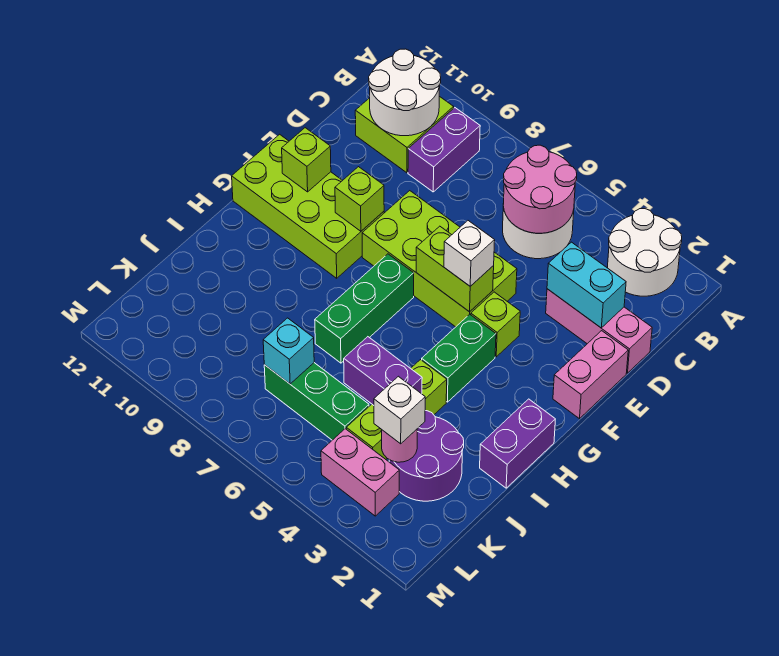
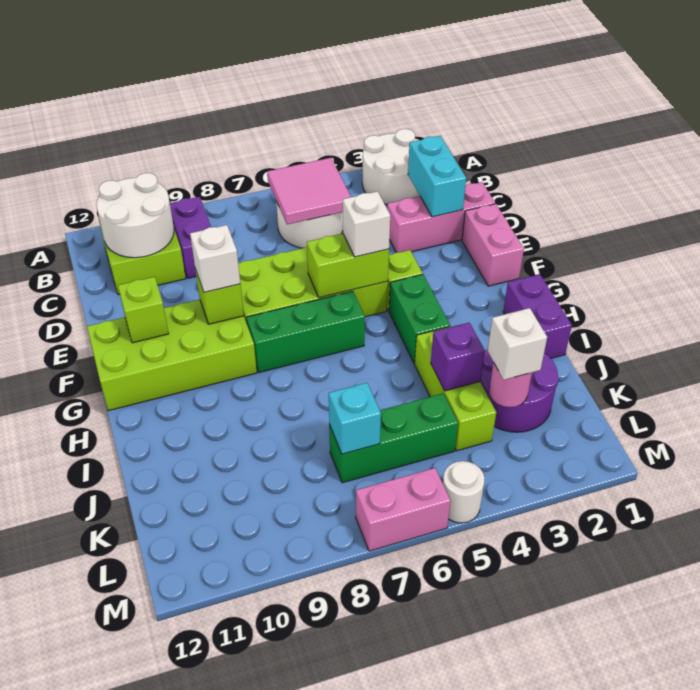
pink 2x2 round brick [503,145,577,233] -> pink 2x2 tile [267,158,351,224]
cyan 1x2 brick [547,242,626,328] -> cyan 1x2 brick turned to [408,136,466,217]
none -> white 1x1 brick [190,225,240,292]
green 1x3 brick [315,254,414,363] -> green 1x3 brick turned to [246,291,365,373]
purple 1x2 brick [344,337,422,405] -> purple 1x1 brick [431,323,485,391]
pink 1x2 brick [321,429,399,516] -> pink 1x2 brick moved to [356,468,451,551]
none -> white 1x1 round brick [443,461,485,523]

